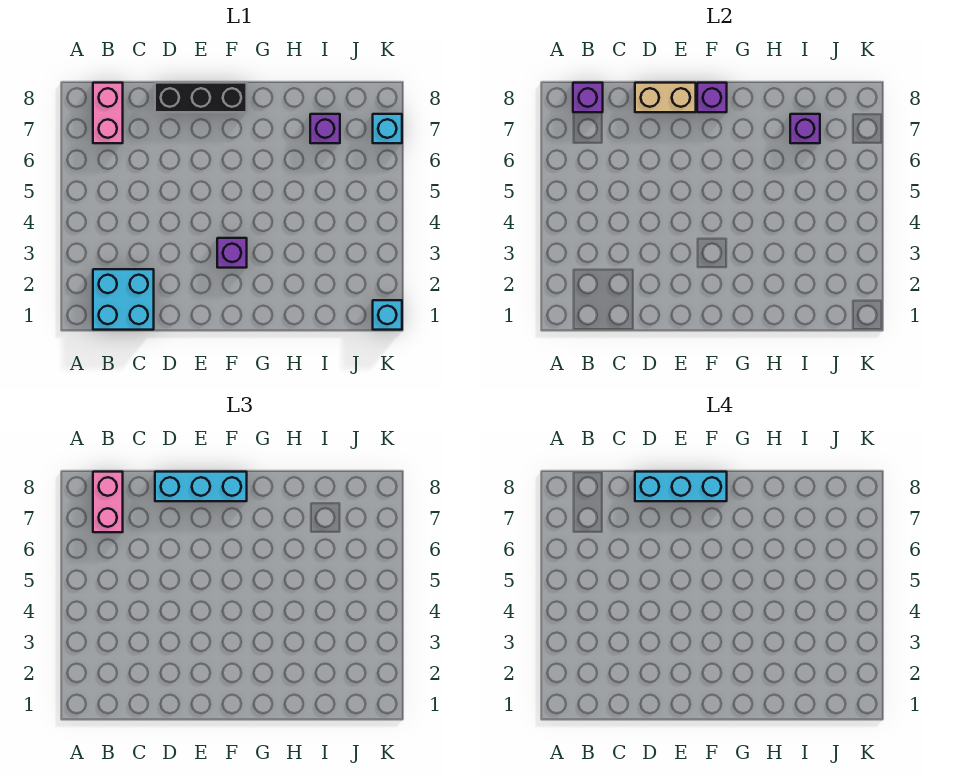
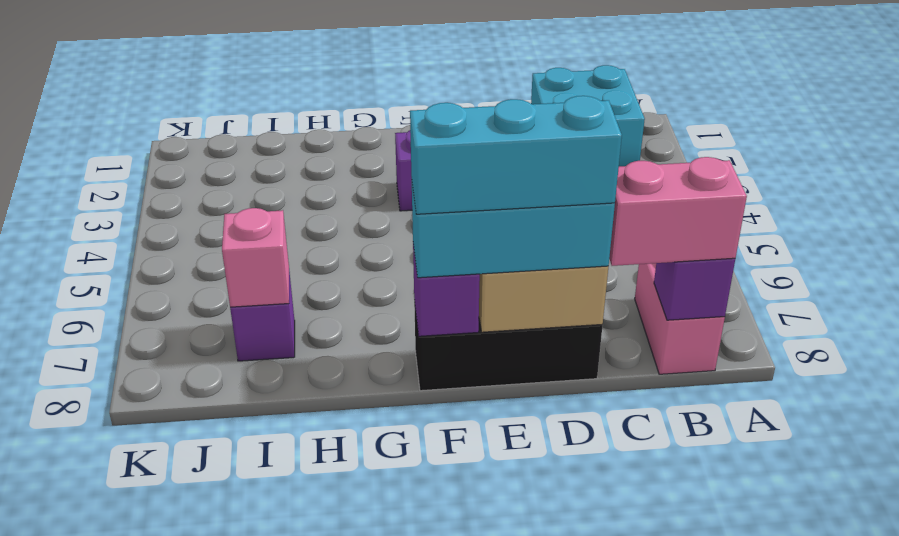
pink 1x2 brick [93,472,123,532] -> pink 1x2 brick turned to [609,157,747,266]
purple 1x1 brick [790,114,820,143] -> pink 1x1 brick [222,208,289,307]
cyan 1x1 brick [373,300,402,330] -> none
cyan 1x1 brick [373,114,402,143] -> none

